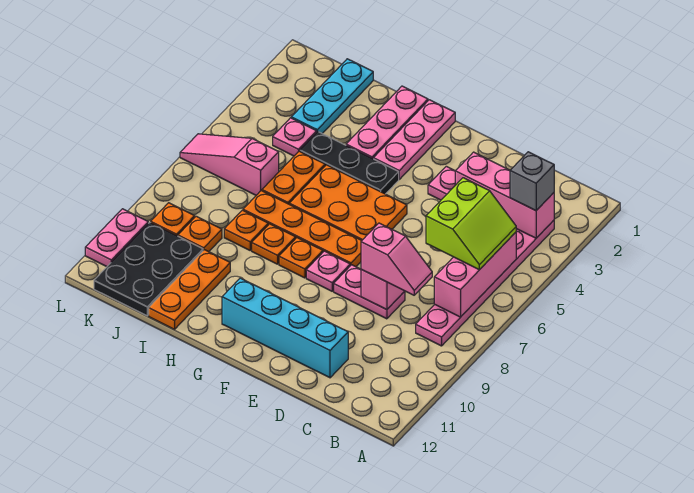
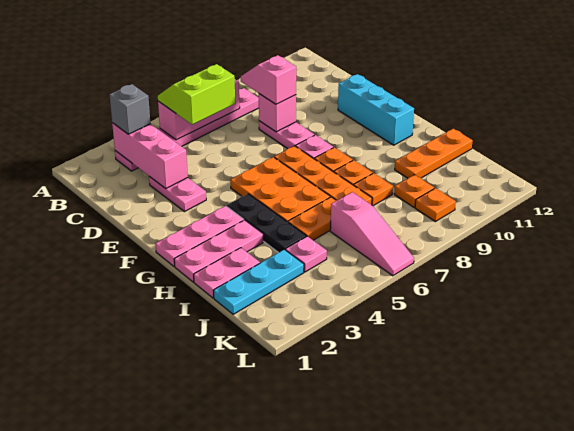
cyan 1x4 brick [222,278,348,378] -> cyan 1x3 brick [338,74,414,145]
black 2x3 plate [94,222,203,316] -> none
pink 1x2 plate [85,209,148,267] -> pink 1x2 plate moved to [194,248,260,298]

